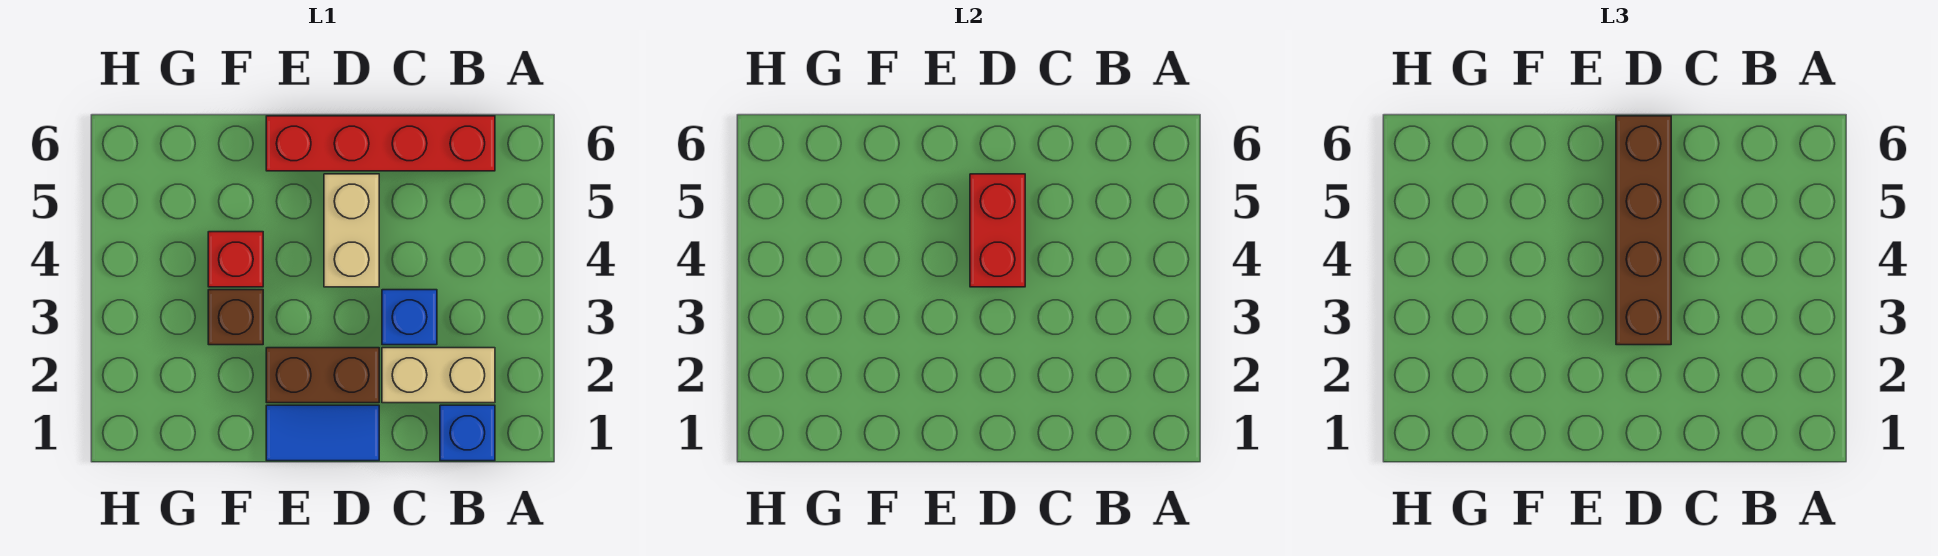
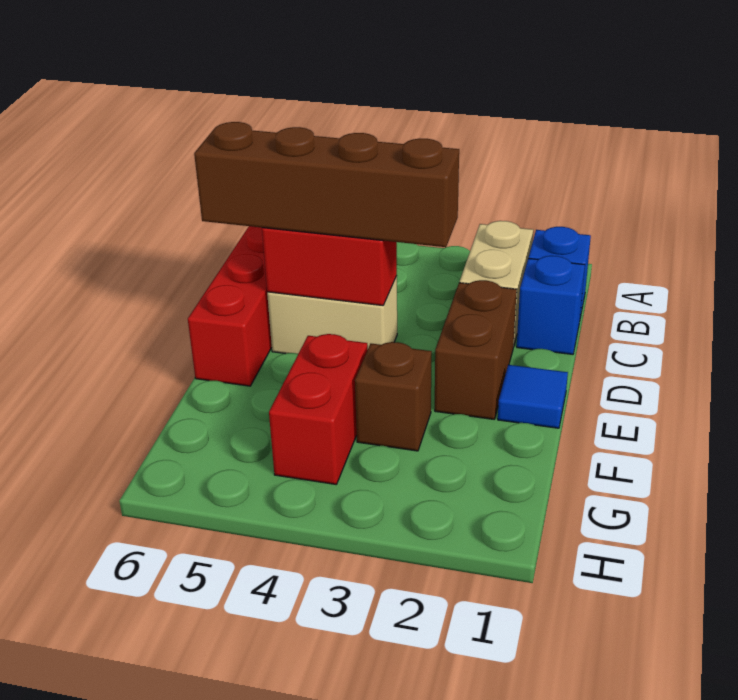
blue 1x1 brick [382,290,437,345] -> blue 1x1 brick moved to [517,256,585,354]
blue 1x2 tile [266,405,379,461] -> blue 1x1 tile [498,365,568,428]
red 1x1 brick [208,232,263,287] -> red 1x2 brick [269,334,368,484]

